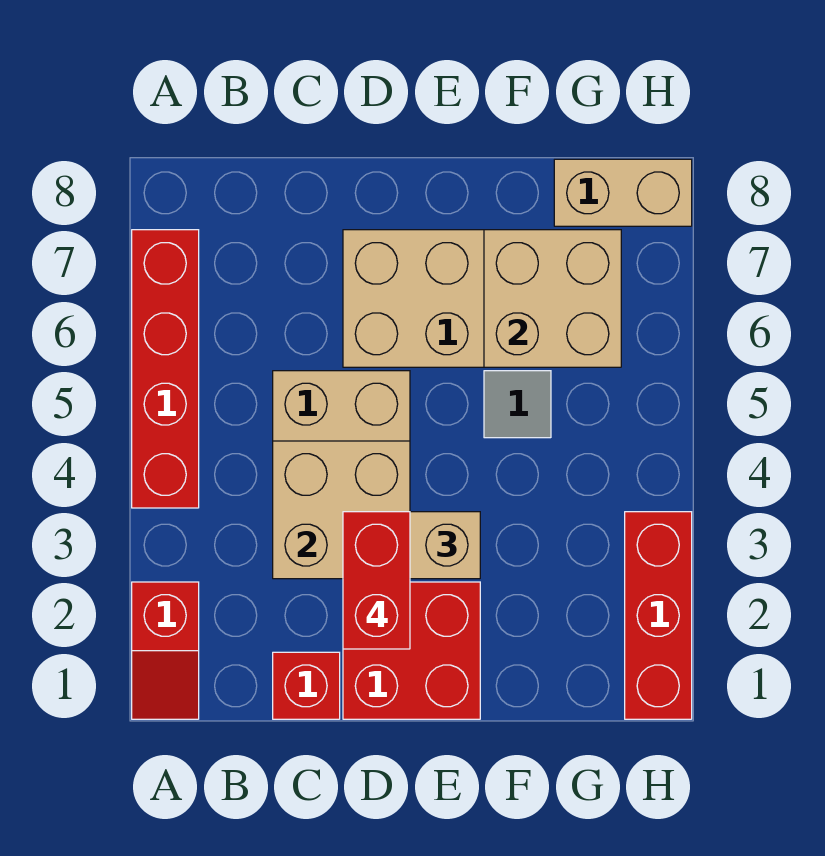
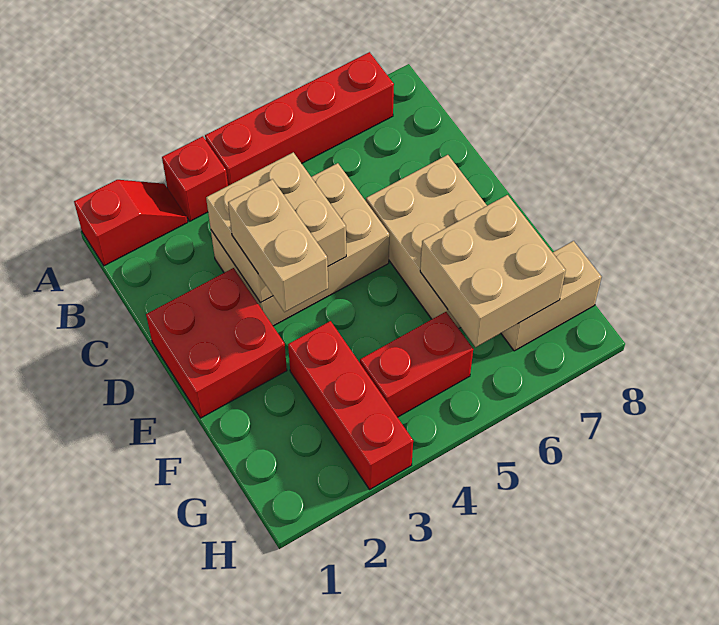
red 1x2 slope [132,582,199,719] -> red 1x2 slope turned to [74,180,188,266]
red 1x1 brick [273,652,340,719] -> red 1x1 brick moved to [162,136,228,221]
red 1x2 brick [343,512,410,649] -> red 1x2 brick moved to [360,312,473,417]
grey 1x1 tile [484,371,551,438] -> none
tan 1x2 brick [554,159,692,226] -> tan 1x2 brick turned to [501,241,602,351]
red 1x3 brick [625,512,692,719] -> red 1x3 brick turned to [288,321,413,489]

